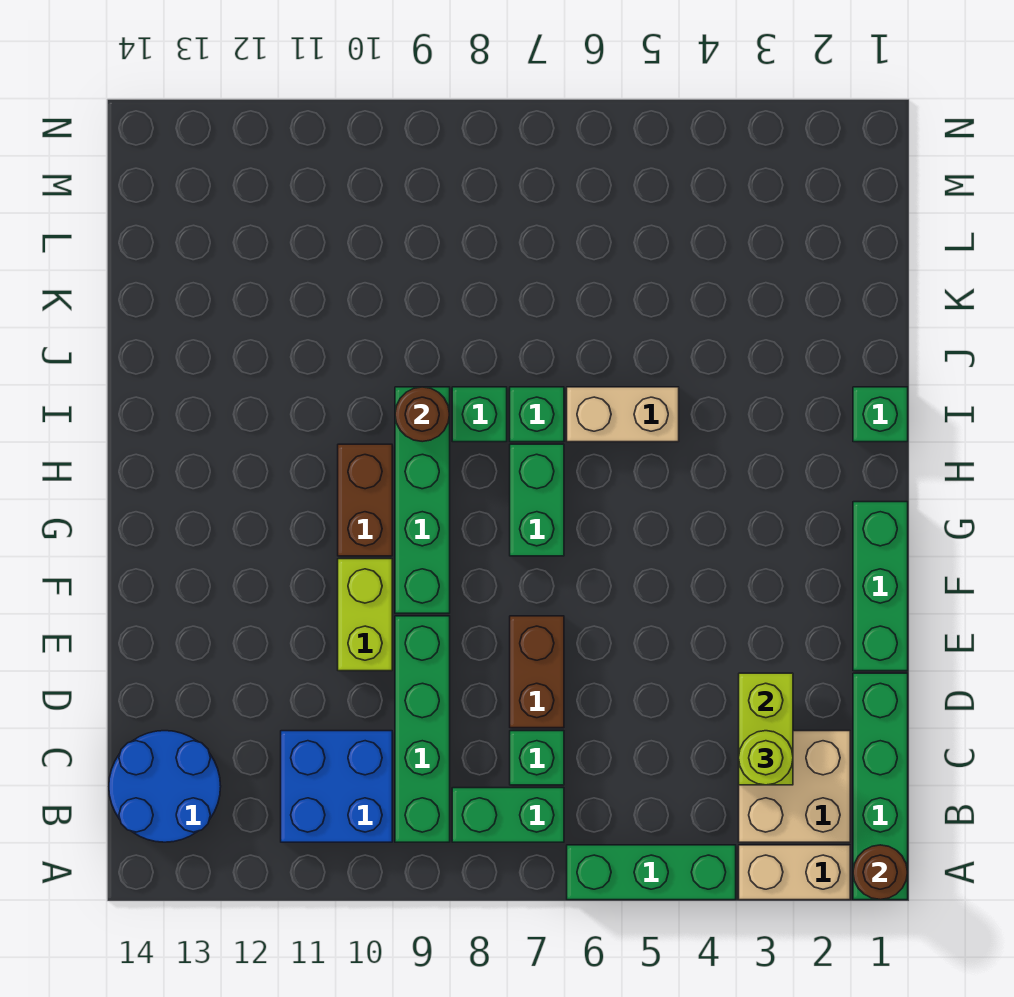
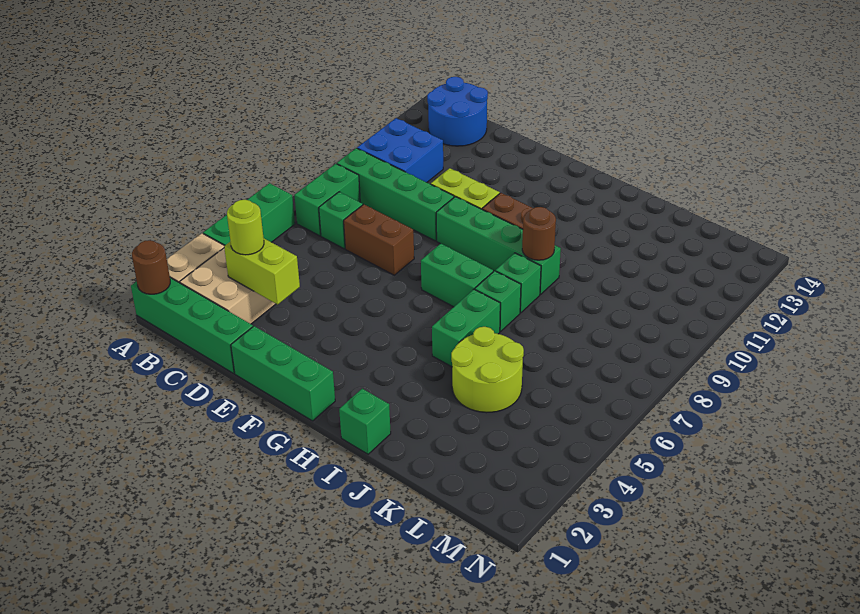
tan 1x2 brick [567,387,679,442] -> green 1x2 brick [432,289,500,367]
none -> lime 2x2 round brick [451,327,524,413]

